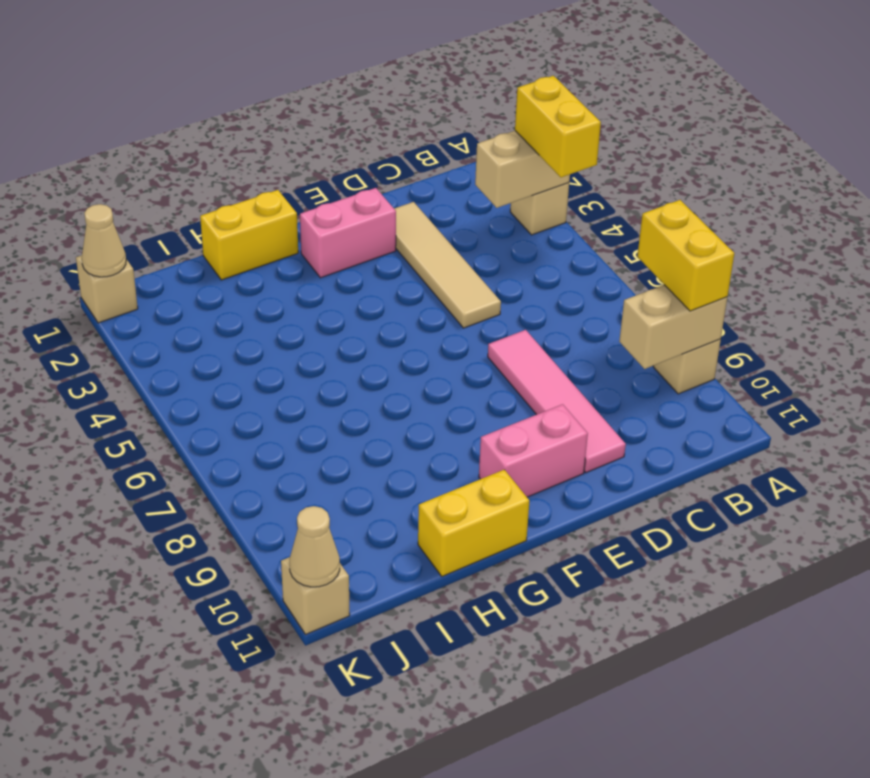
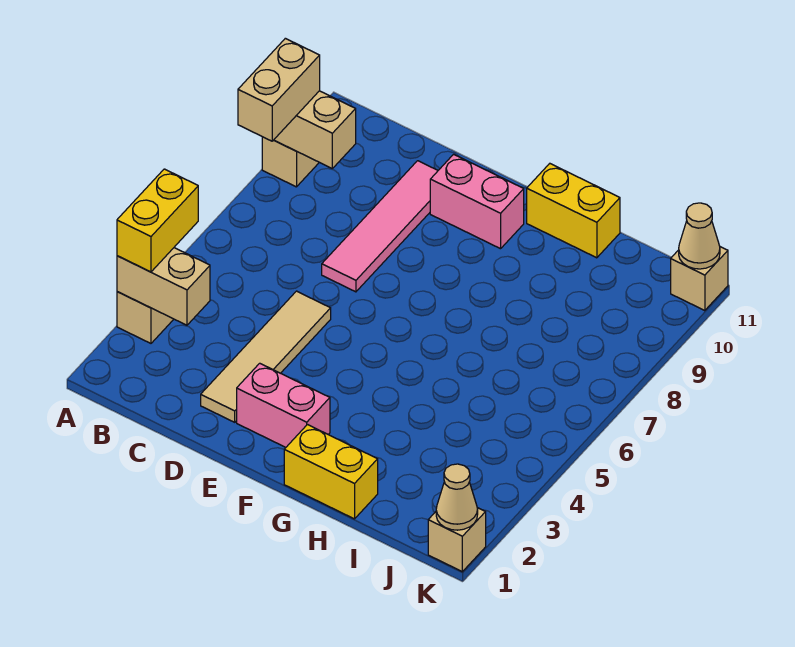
yellow 1x2 brick [637,200,734,311] -> tan 1x2 brick [238,38,320,141]

